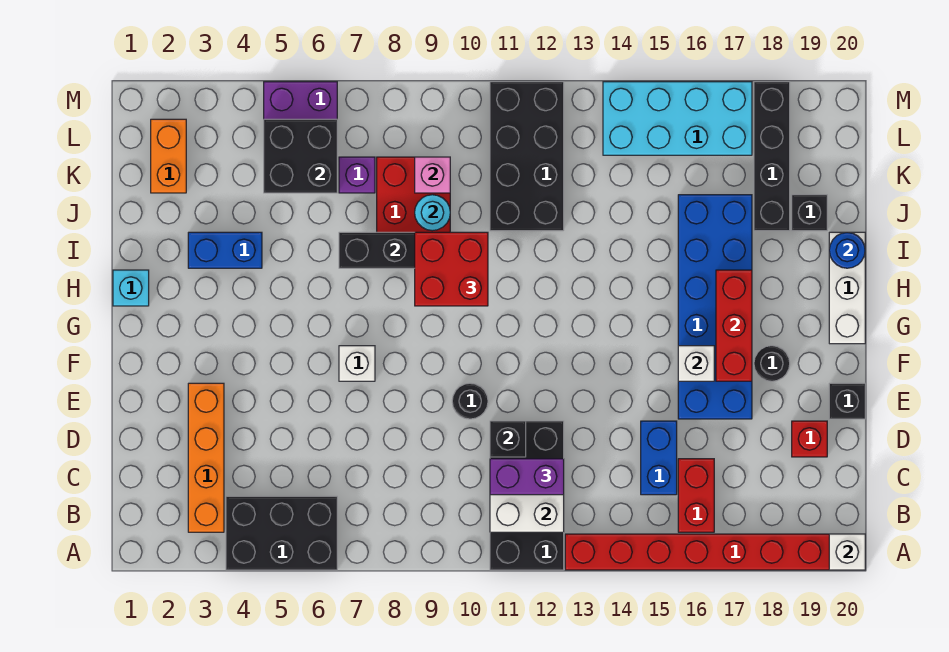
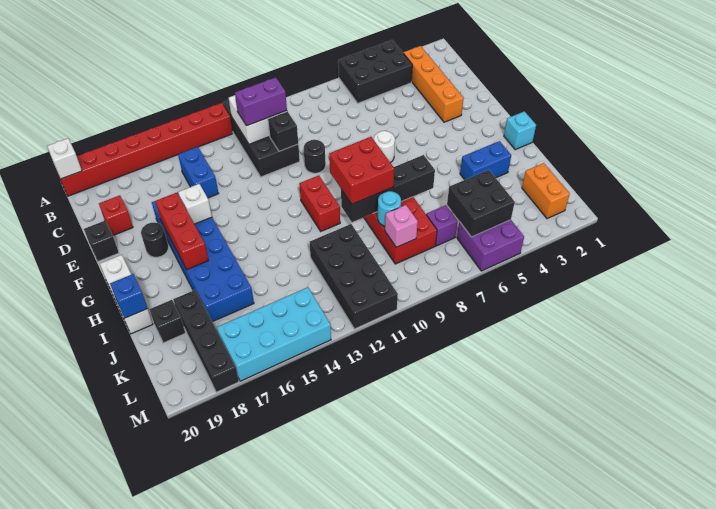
red 1x2 brick [678,459,714,532] -> red 1x2 brick moved to [299,175,340,231]
white 1x1 brick [339,346,375,381] -> white 1x1 round brick [374,131,395,163]
blue 1x1 round brick [829,232,865,268] -> blue 1x1 brick [110,274,148,318]

